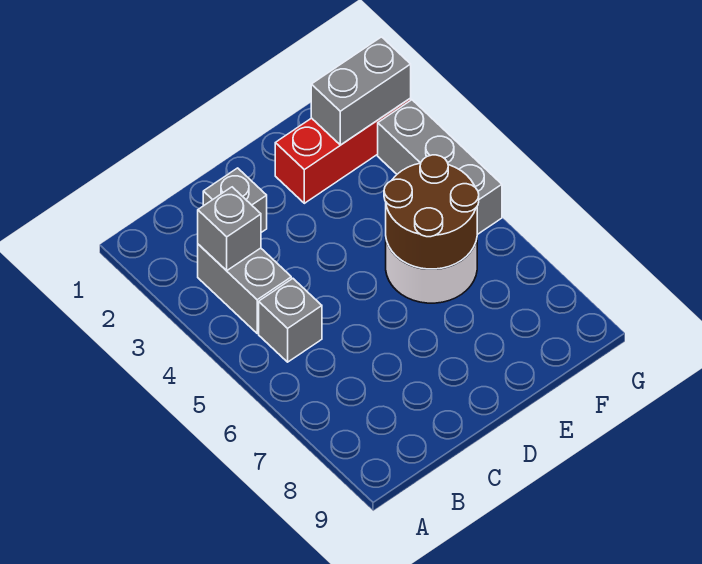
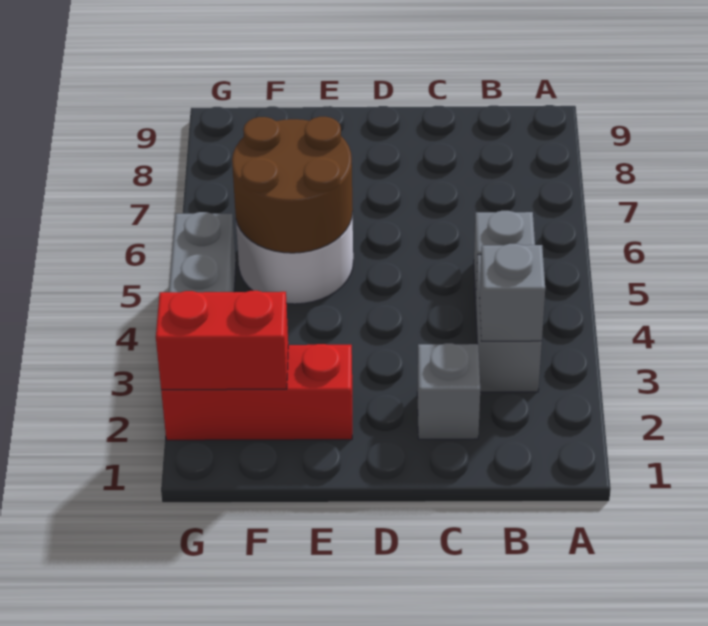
grey 1x2 brick [311,37,411,145] -> red 1x2 brick [156,291,288,390]

